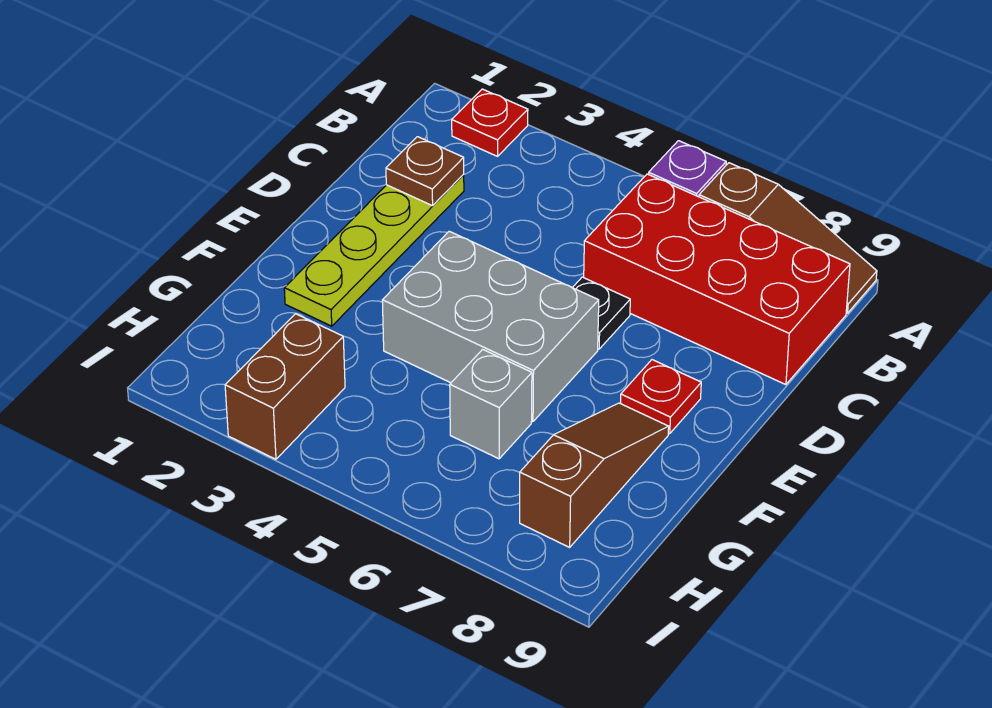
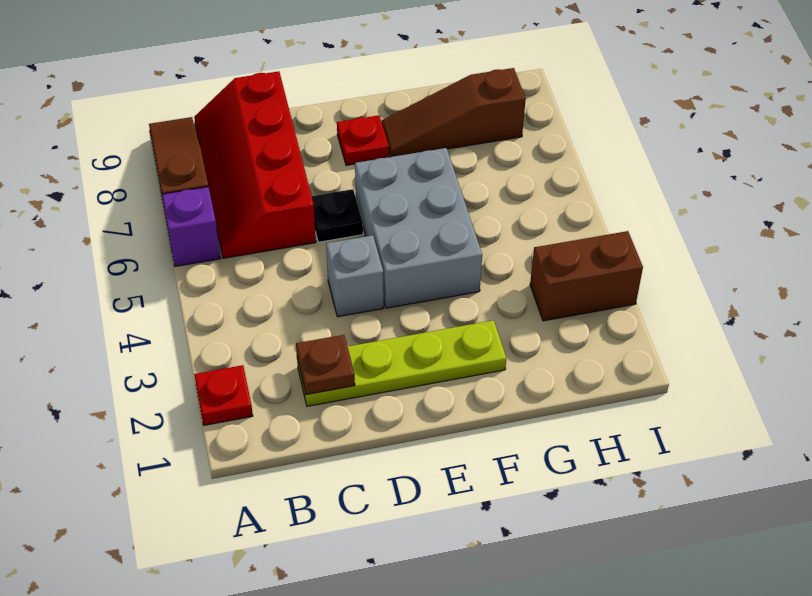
red 2x4 brick [584,174,850,385] -> red 2x4 slope [194,71,316,258]
grey 1x1 brick [450,349,532,459] -> grey 1x1 brick moved to [326,235,384,317]

